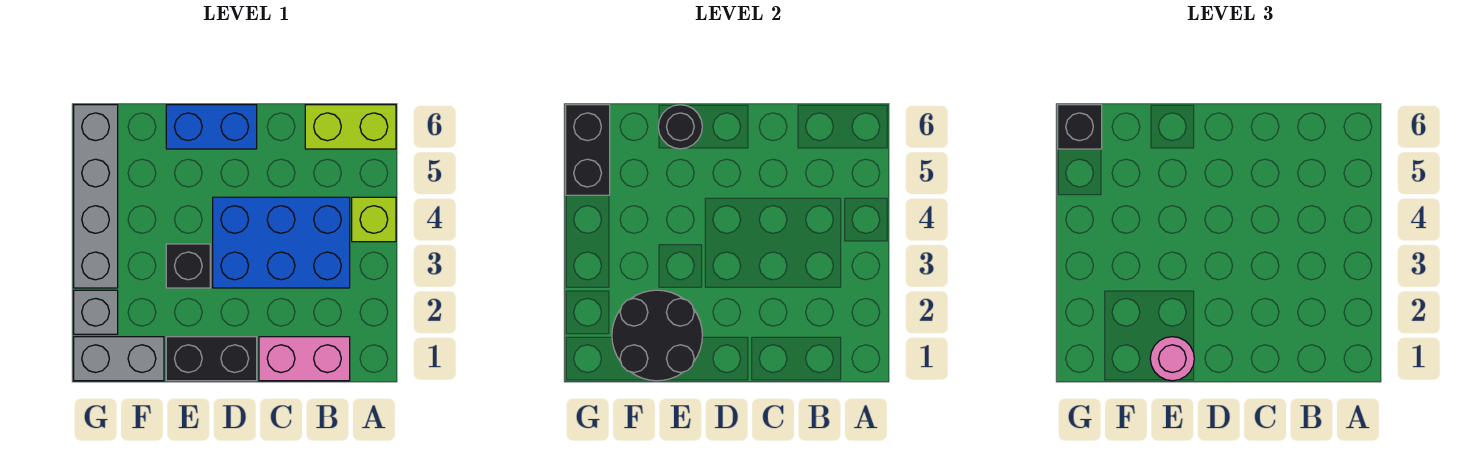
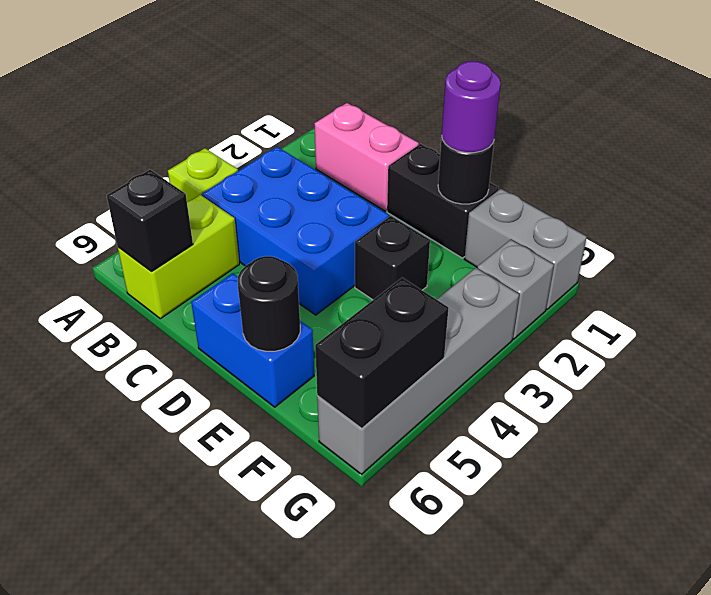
lime 1x2 brick [305,105,396,149] -> lime 1x2 brick turned to [118,195,239,319]
black 2x2 round brick [612,290,702,381] -> black 1x1 round brick [438,138,494,204]
pink 1x1 round brick [1150,337,1194,381] -> purple 1x1 round brick [442,61,501,153]
black 1x1 brick [1058,105,1102,149] -> black 1x1 brick moved to [107,170,193,271]

